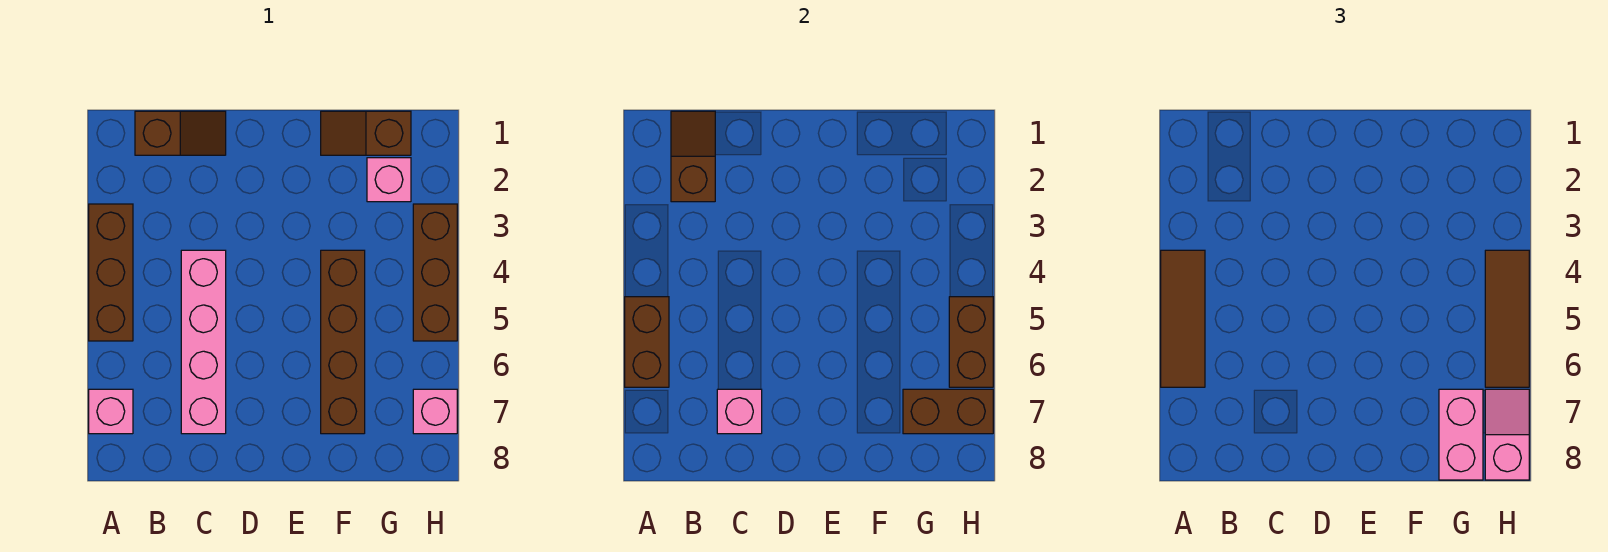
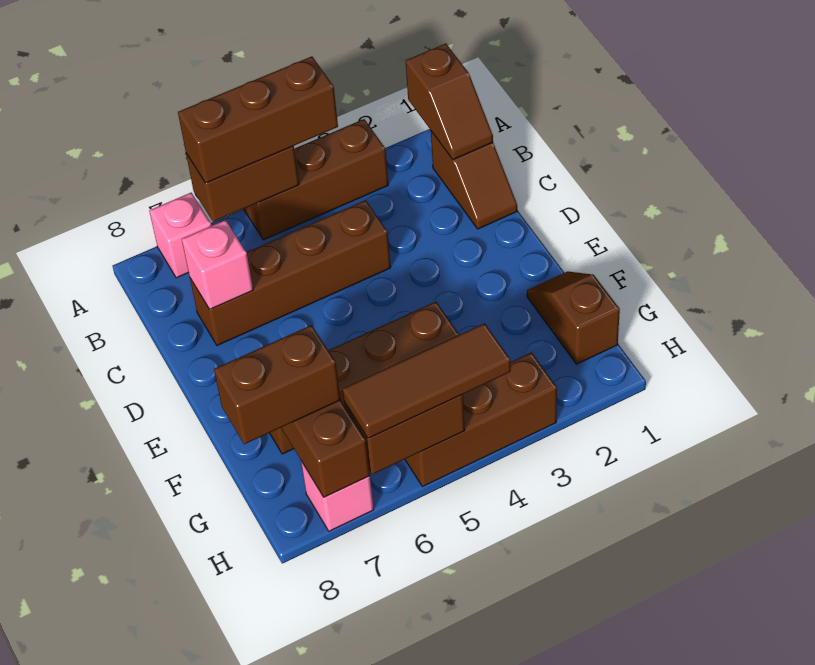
brown 1x3 tile [1161,250,1205,387] -> brown 1x3 brick [178,56,338,183]
brown 1x2 slope [671,111,715,202] -> brown 1x2 slope turned to [406,44,493,159]
pink 1x4 brick [181,250,226,434] -> brown 1x4 brick [190,200,391,345]
pink 1x1 brick [367,158,411,202] -> none
pink 1x2 brick [1439,389,1483,480] -> brown 1x2 brick [214,325,340,444]
pink 1x2 slope [1485,389,1529,480] -> none

